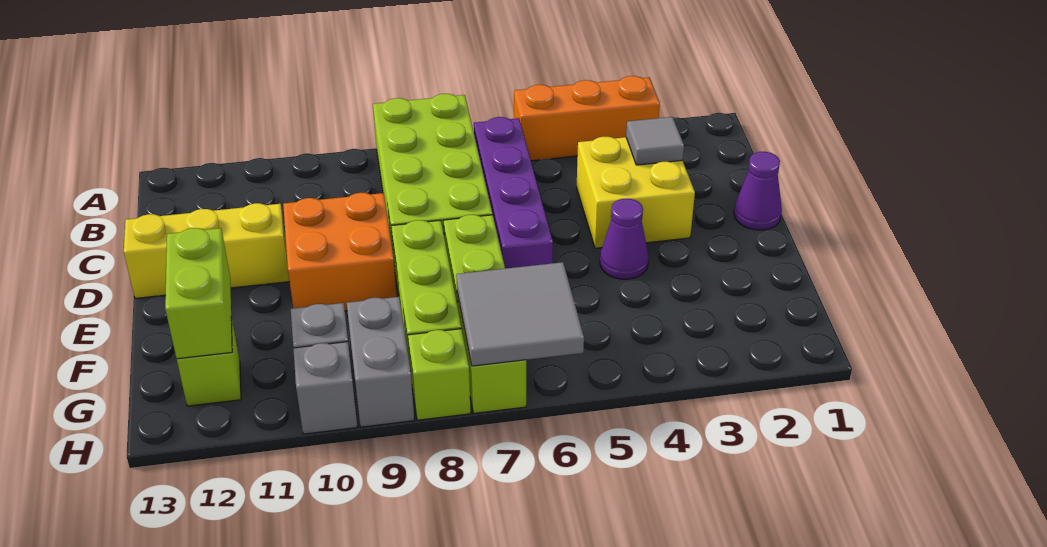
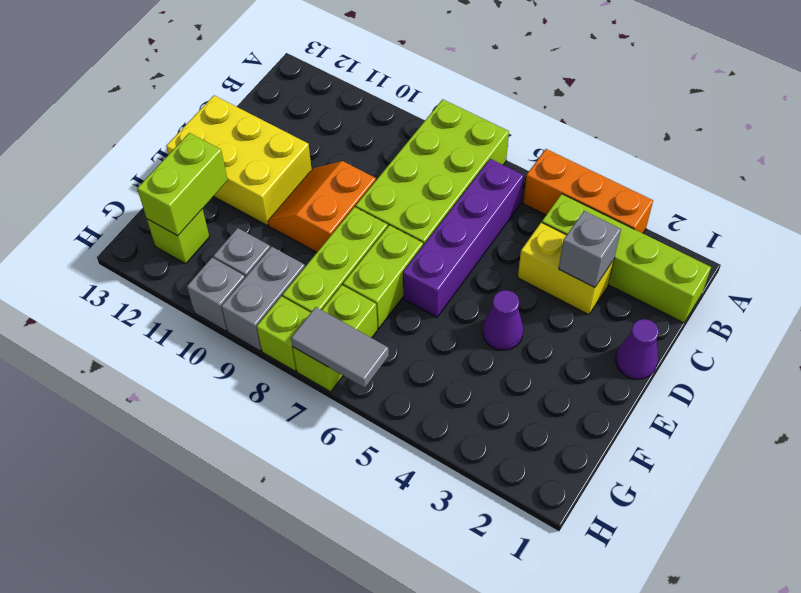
none -> lime 1x4 brick [542,194,711,323]
yellow 2x2 brick [577,137,695,248] -> yellow 1x2 brick [518,222,614,315]
grey 1x1 tile [626,117,684,165] -> grey 1x1 brick [559,211,621,288]
orange 2x2 brick [283,193,397,311] -> orange 2x2 slope [268,161,376,252]
yellow 1x3 brick [124,203,289,298] -> yellow 2x3 brick [166,95,312,225]
grey 2x2 tile [456,262,584,366] -> grey 1x2 tile [291,307,389,388]

